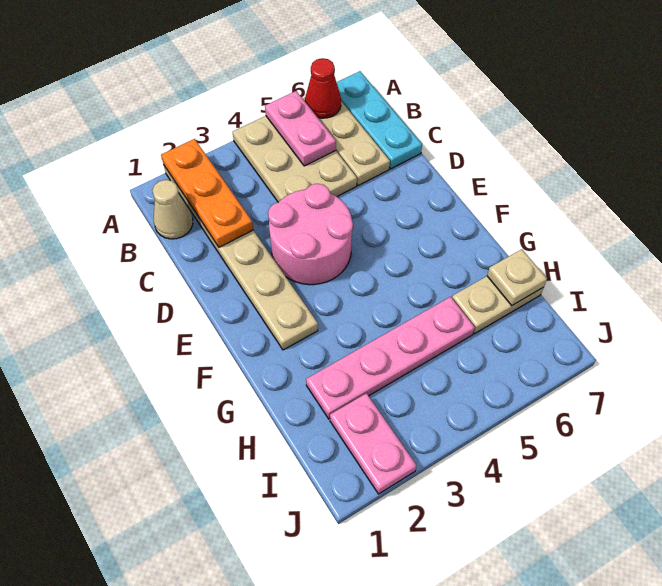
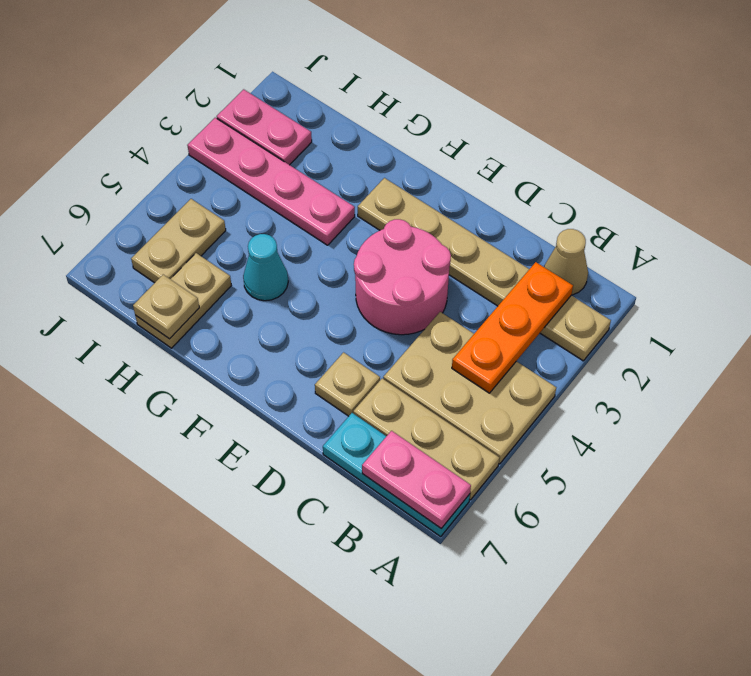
orange 1x3 plate [161,139,253,247] -> orange 1x3 plate turned to [452,262,573,393]
pink 1x2 plate [265,91,336,166] -> pink 1x2 plate moved to [362,431,471,528]
red 1x1 cone [305,58,341,118] -> none
none -> tan 1x1 plate [315,352,380,416]
none -> cyan 1x1 cone [243,234,288,301]
pink 1x4 plate [306,297,475,419] -> pink 1x4 plate turned to [187,118,355,245]
none -> tan 1x2 plate [131,199,226,283]

